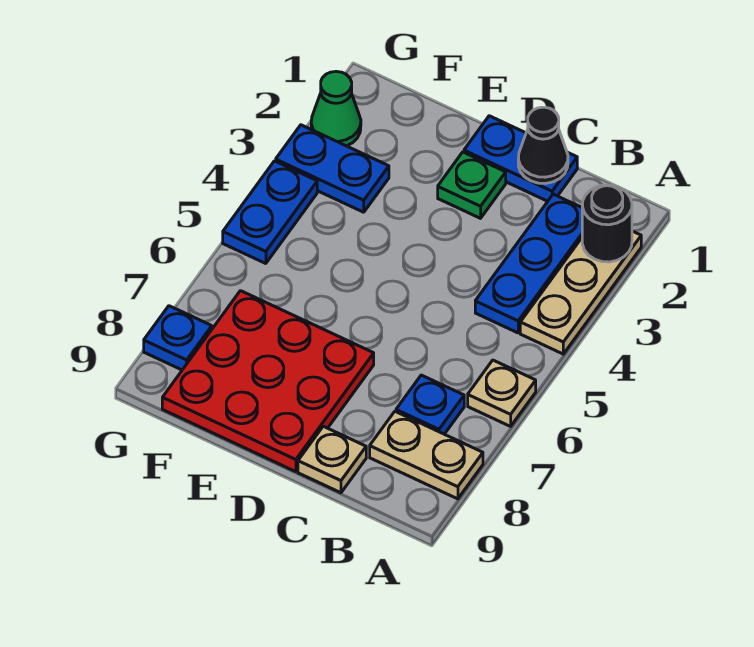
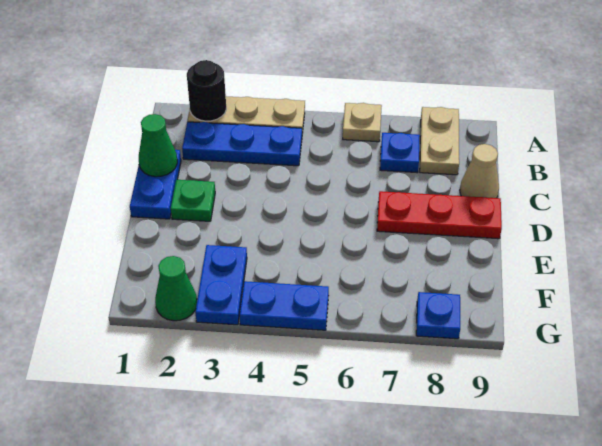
black 1x1 cone [518,107,568,183] -> green 1x1 cone [139,114,177,177]
tan 1x1 plate [298,426,366,493] -> tan 1x1 cone [460,144,499,198]
red 3x3 plate [162,291,374,472] -> red 1x3 plate [377,191,502,239]

